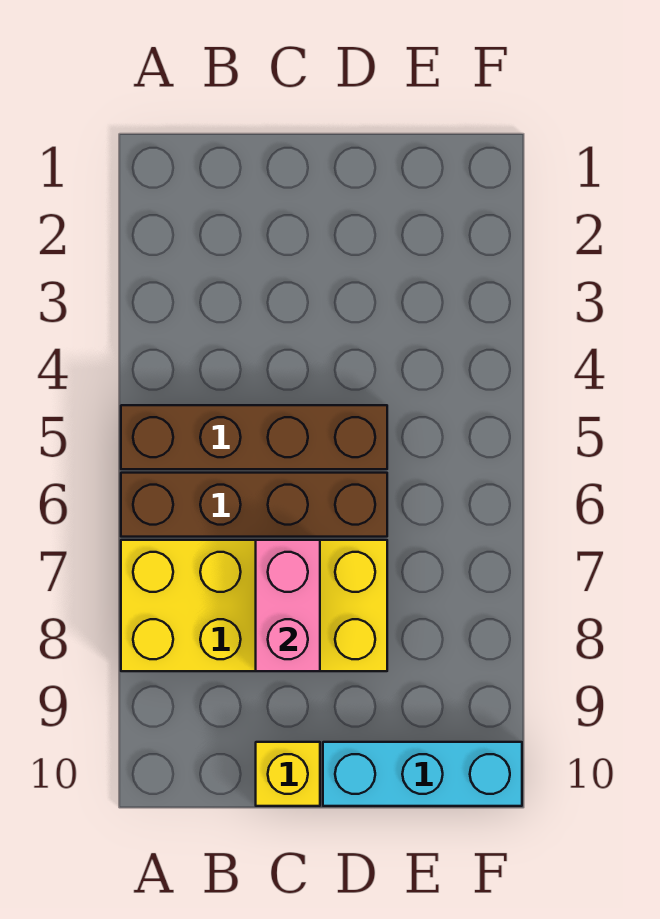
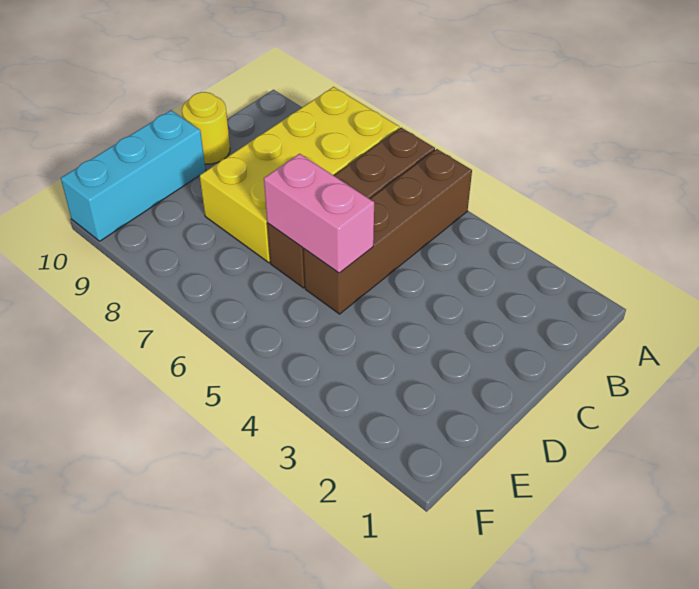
pink 1x2 brick [256,540,320,671] -> pink 1x2 brick moved to [264,154,374,273]
yellow 1x1 brick [256,742,320,806] -> yellow 1x1 round brick [182,92,230,164]

